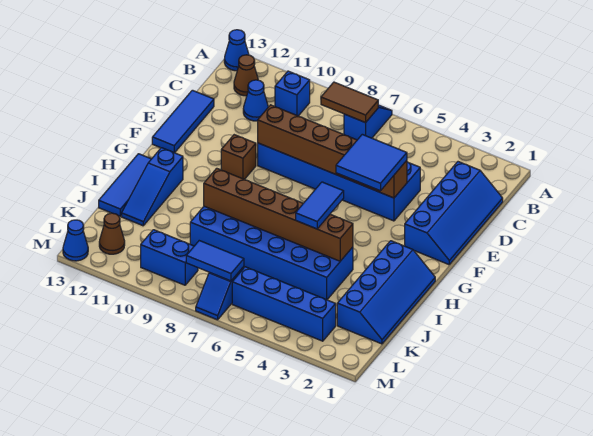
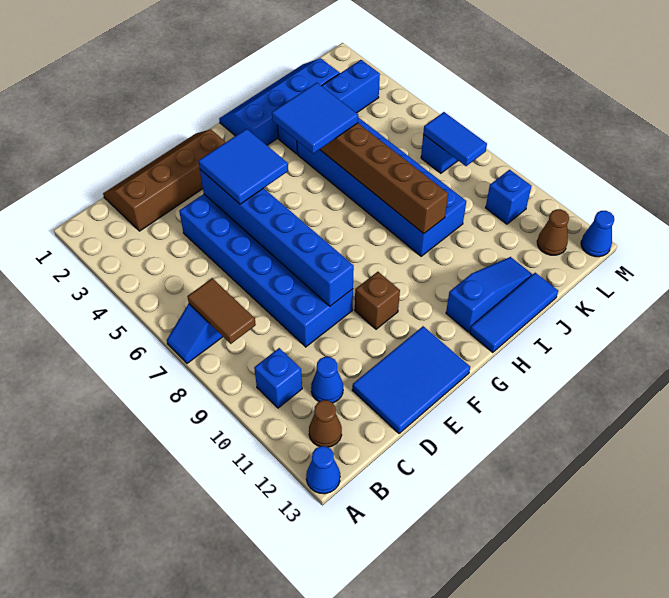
blue 2x4 slope [405,162,503,265] -> brown 2x4 slope [103,129,226,231]
blue 1x3 tile [152,90,214,153] -> blue 2x3 tile [352,326,470,434]
brown 1x6 brick [258,105,407,198] -> blue 1x6 brick [200,170,354,306]
blue 1x2 tile [296,182,344,229] -> blue 2x2 tile [272,83,358,154]
blue 1x4 brick [232,267,336,341] -> blue 1x4 brick turned to [278,60,380,154]
blue 1x2 brick [141,230,198,285] -> blue 1x1 brick [486,170,531,224]

